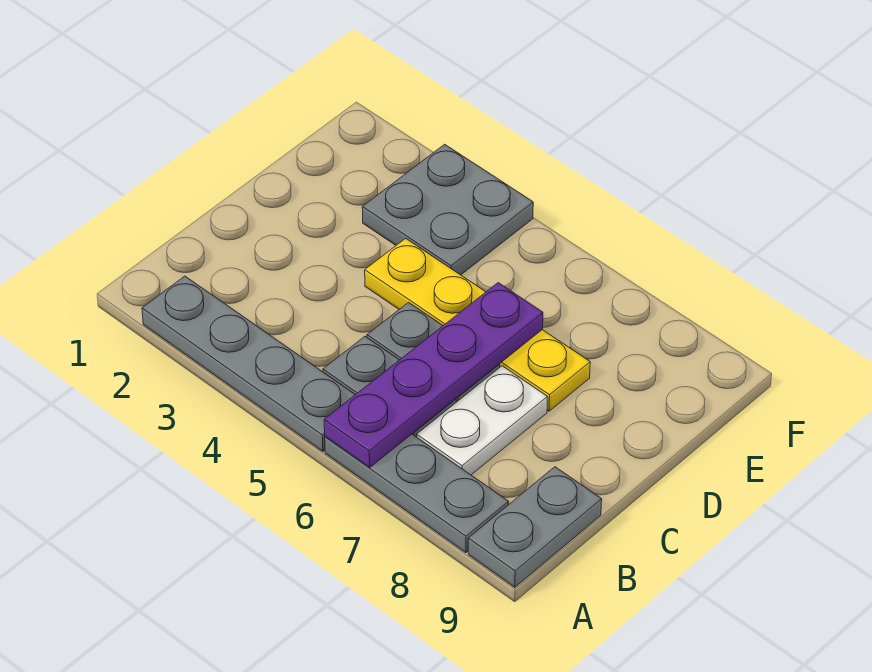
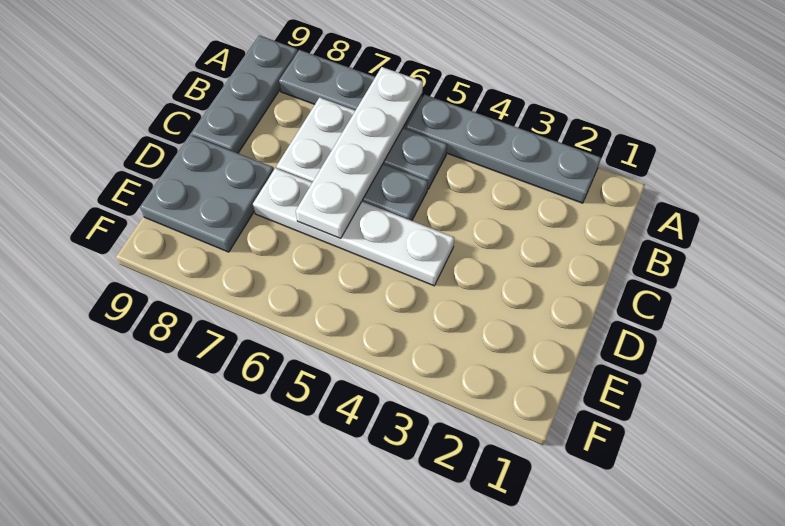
purple 1x4 plate [324,283,543,468] -> white 1x4 plate [296,67,423,238]
grey 1x2 plate [468,467,602,587] -> grey 1x3 plate [191,35,298,153]
yellow 1x4 plate [365,238,590,411] -> white 1x4 plate [253,168,454,286]
grey 2x2 plate [362,144,533,275] -> grey 2x2 plate moved to [140,135,274,252]

